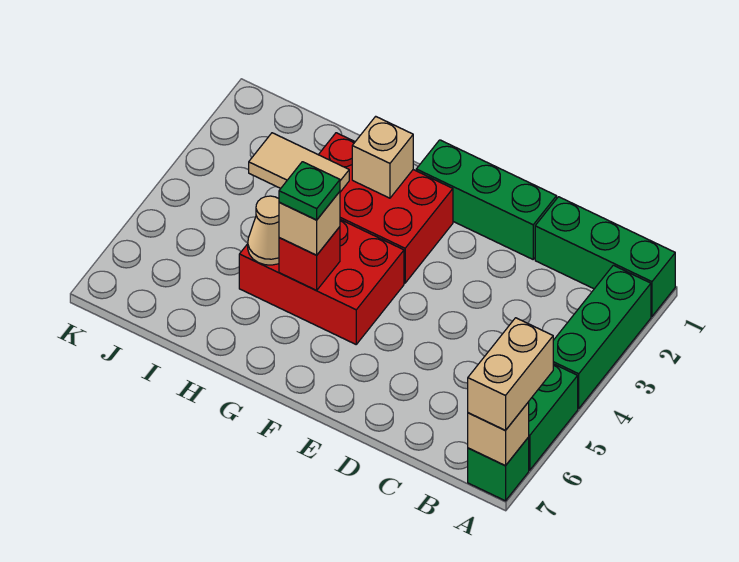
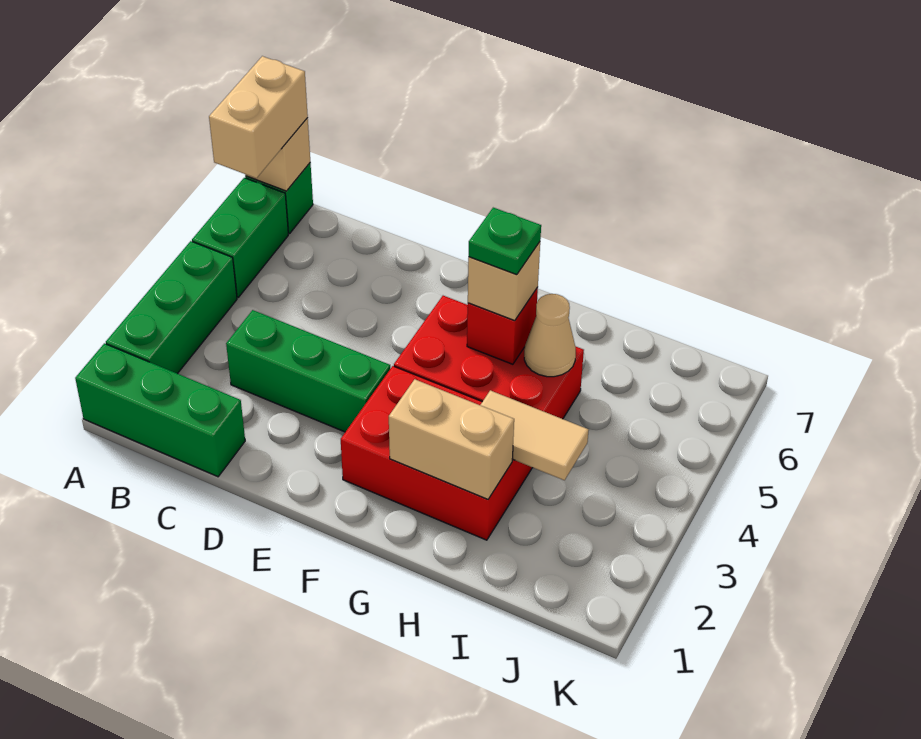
green 1x3 brick [416,140,557,259] -> green 1x3 brick moved to [226,310,390,432]
tan 1x1 brick [352,116,413,198] -> tan 1x2 brick [389,379,514,499]

